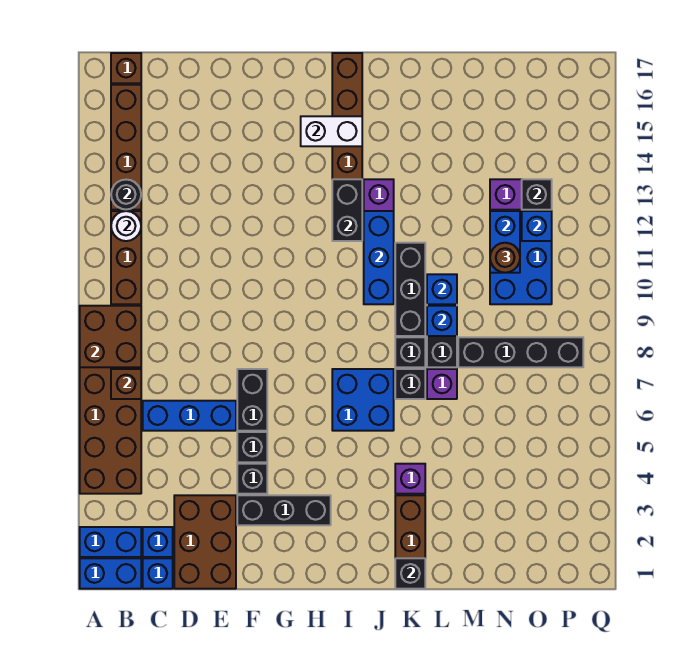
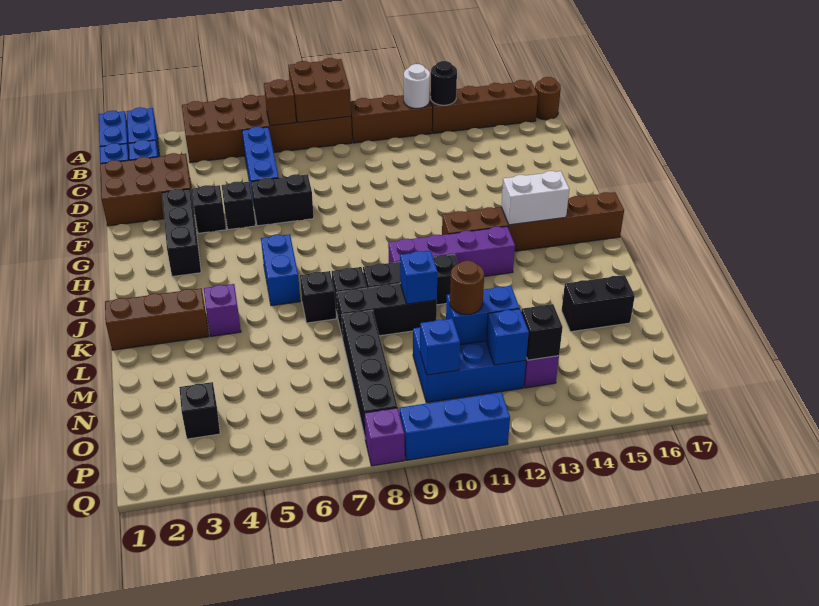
brown 1x1 brick [111,53,141,83] -> brown 1x1 round brick [535,77,561,120]
white 1x2 brick [301,116,362,146] -> white 1x2 brick turned to [501,171,569,225]
blue 2x2 brick [332,369,394,431] -> blue 1x2 brick [261,234,300,306]
black 1x2 brick [332,179,362,241] -> black 1x2 brick moved to [562,275,635,332]
blue 1x3 brick [364,211,394,304] -> blue 1x3 brick moved to [400,392,510,460]
black 1x1 brick [395,558,425,589] -> black 1x1 brick moved to [179,382,220,439]
purple 1x1 brick [427,369,457,399] -> purple 1x1 brick moved to [364,408,405,466]
blue 1x1 brick [427,306,457,336] -> blue 1x1 brick moved to [420,319,460,375]

